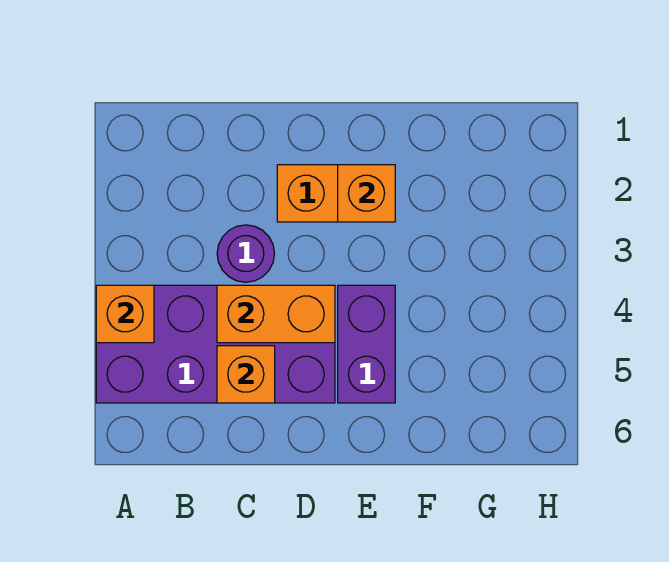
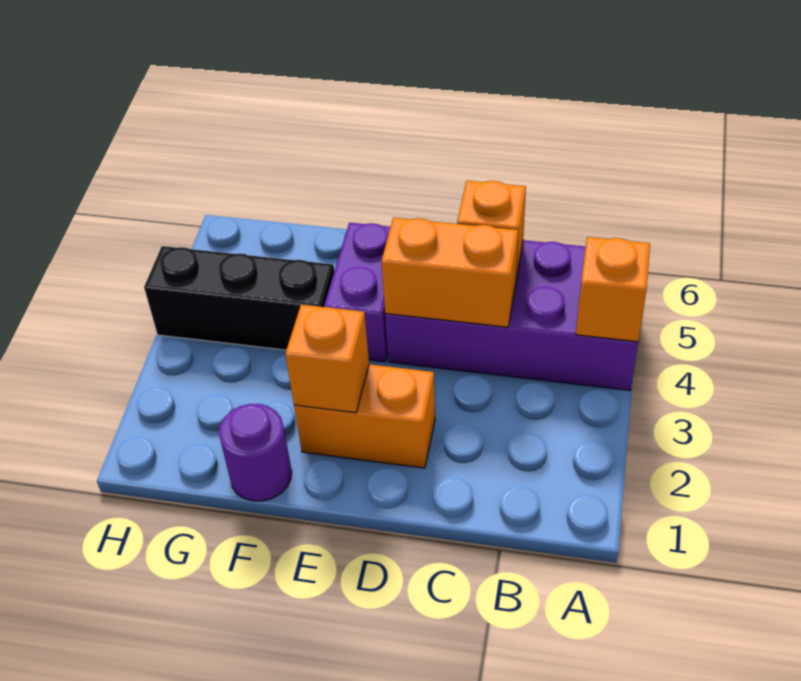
purple 1x1 round brick [217,225,275,282] -> purple 1x1 round brick moved to [219,404,292,501]
none -> black 1x3 brick [144,246,334,350]

